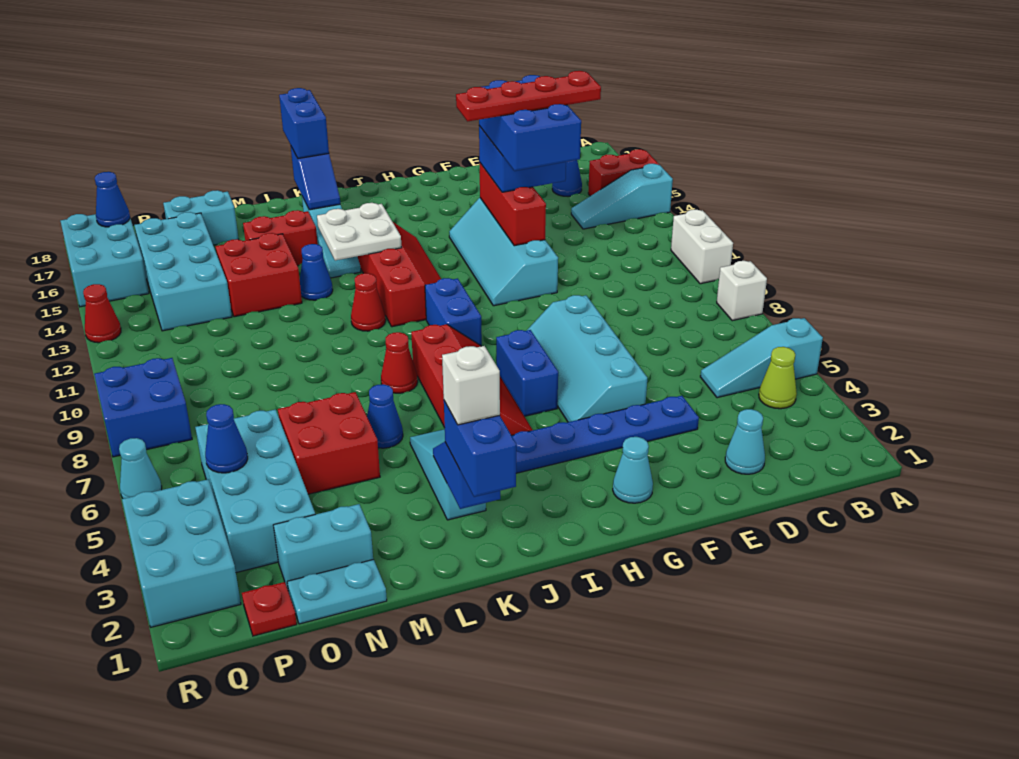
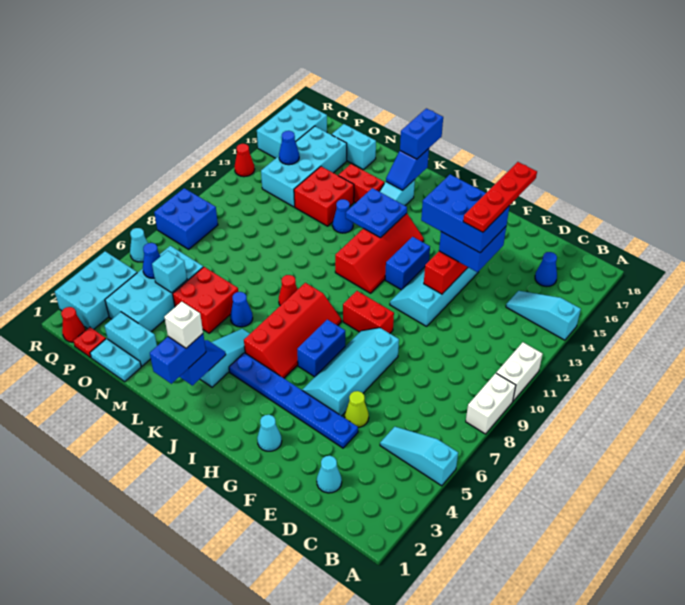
white 1x1 brick [717,261,767,321] -> white 1x2 brick [466,373,516,434]
red 1x2 brick [588,149,659,196] -> red 1x2 brick moved to [343,291,394,333]
lime 1x1 cone [759,347,797,409] -> lime 1x1 cone moved to [345,391,369,427]
red 1x4 plate [456,71,601,122] -> red 1x4 plate turned to [463,162,537,232]
blue 2x3 brick [479,75,581,171] -> blue 2x3 brick turned to [421,174,510,253]
blue 1x2 brick [425,278,482,346] -> blue 1x2 brick moved to [385,237,430,290]
white 2x2 plate [317,203,402,260] -> blue 2x2 plate [346,188,407,238]
red 1x1 cone [351,273,386,331] -> red 1x1 cone moved to [61,307,86,342]
none -> cyan 1x1 brick [152,251,187,293]
blue 1x1 cone [95,172,130,227] -> blue 1x1 cone moved to [279,131,299,165]

